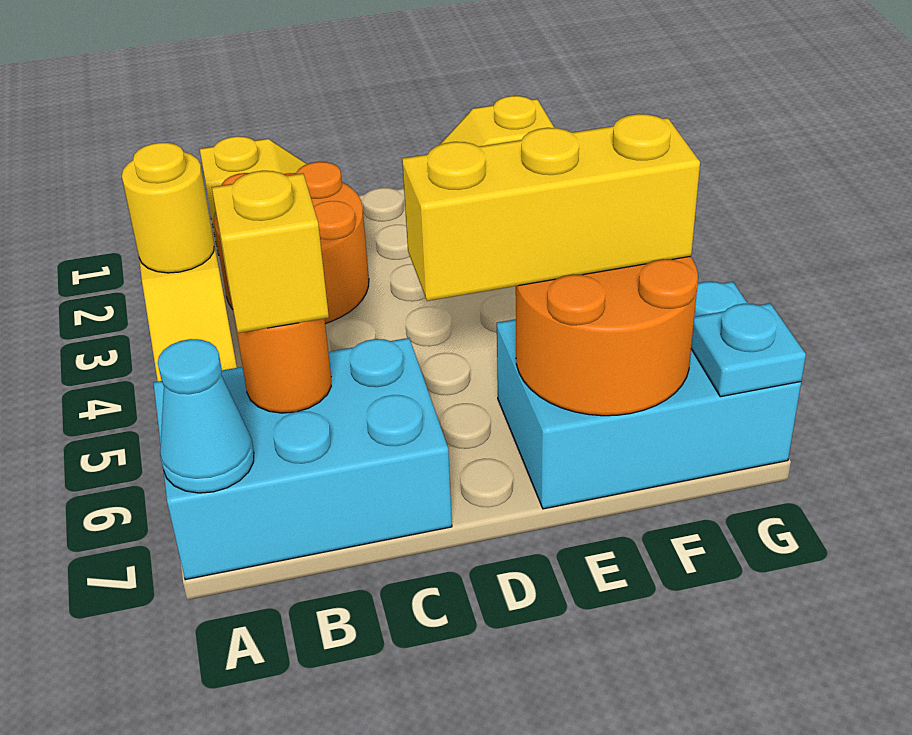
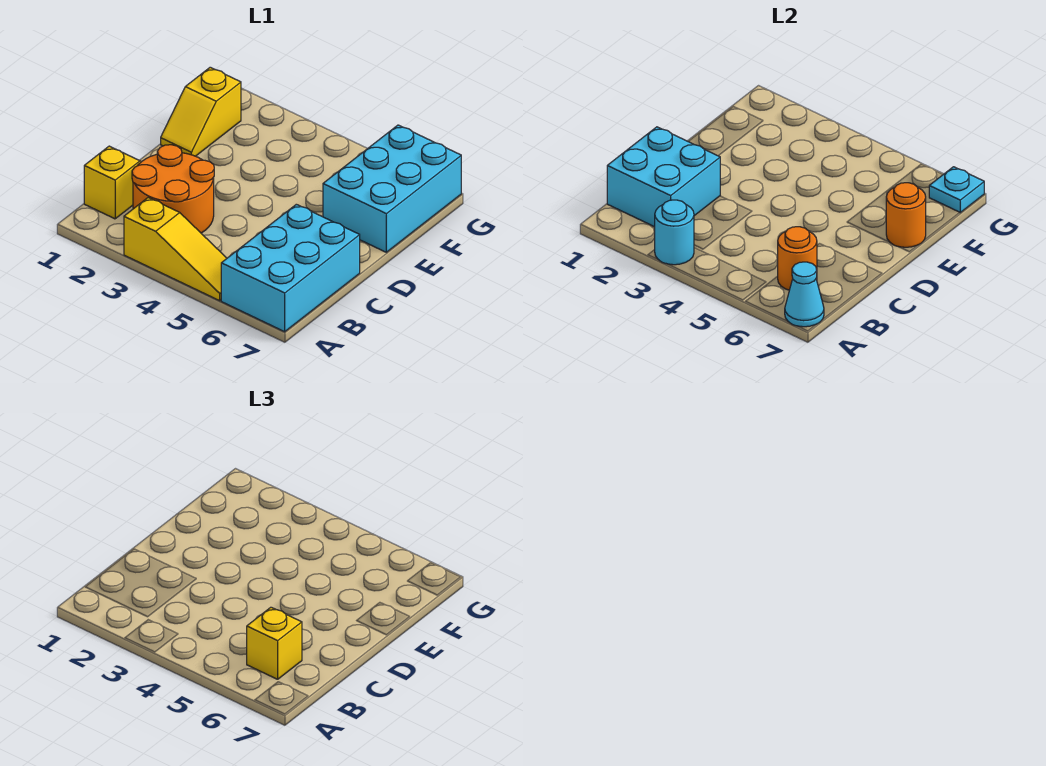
yellow 1x1 round brick [122,143,214,273] -> cyan 1x1 round brick [655,200,694,265]
none -> cyan 2x2 brick [607,127,720,227]
yellow 1x3 brick [402,114,700,301] -> none
orange 2x2 round brick [516,257,698,416] -> orange 1x1 round brick [886,183,926,247]

